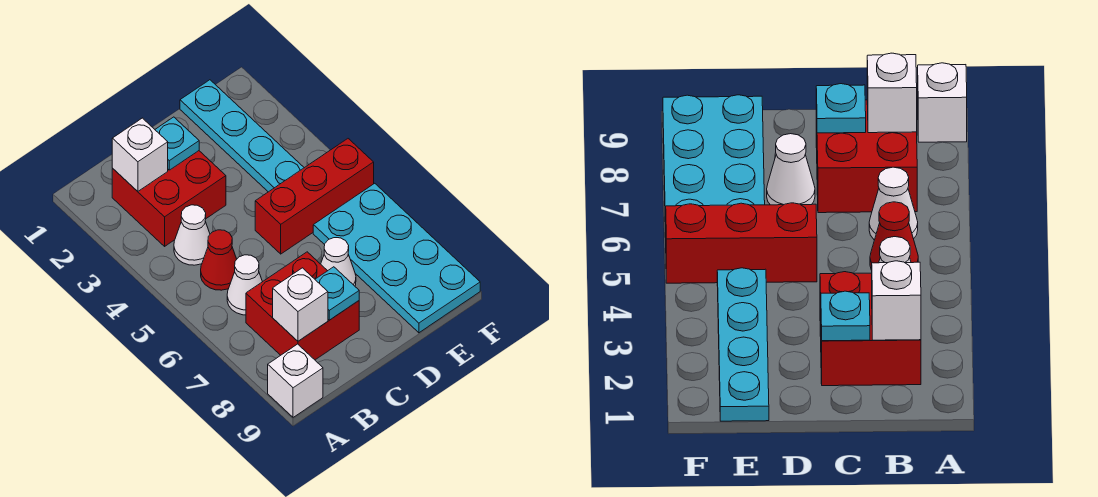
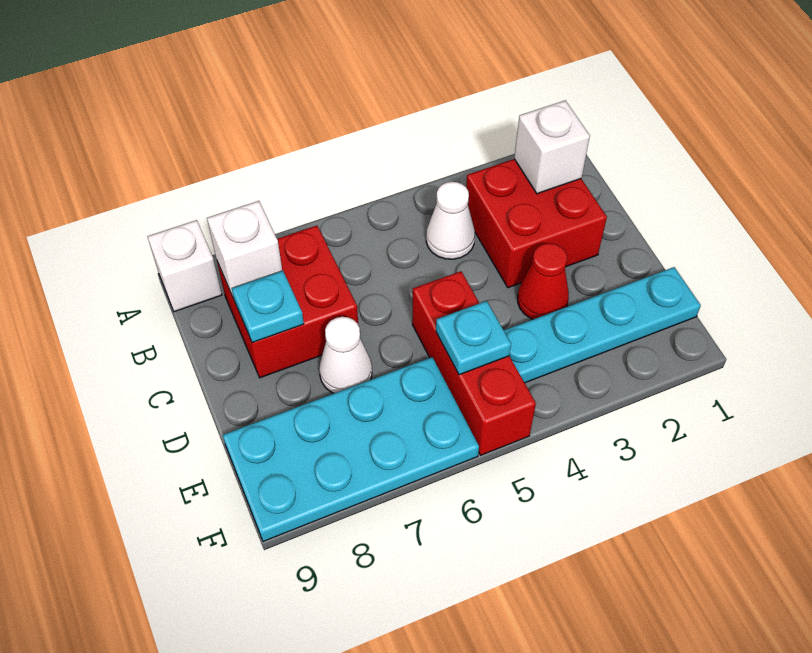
red 1x1 cone [201,230,237,290] -> red 1x1 cone moved to [518,243,569,319]
white 1x1 cone [227,255,262,315] -> none
cyan 1x1 plate [155,117,199,170] -> cyan 1x1 plate moved to [436,301,511,375]

